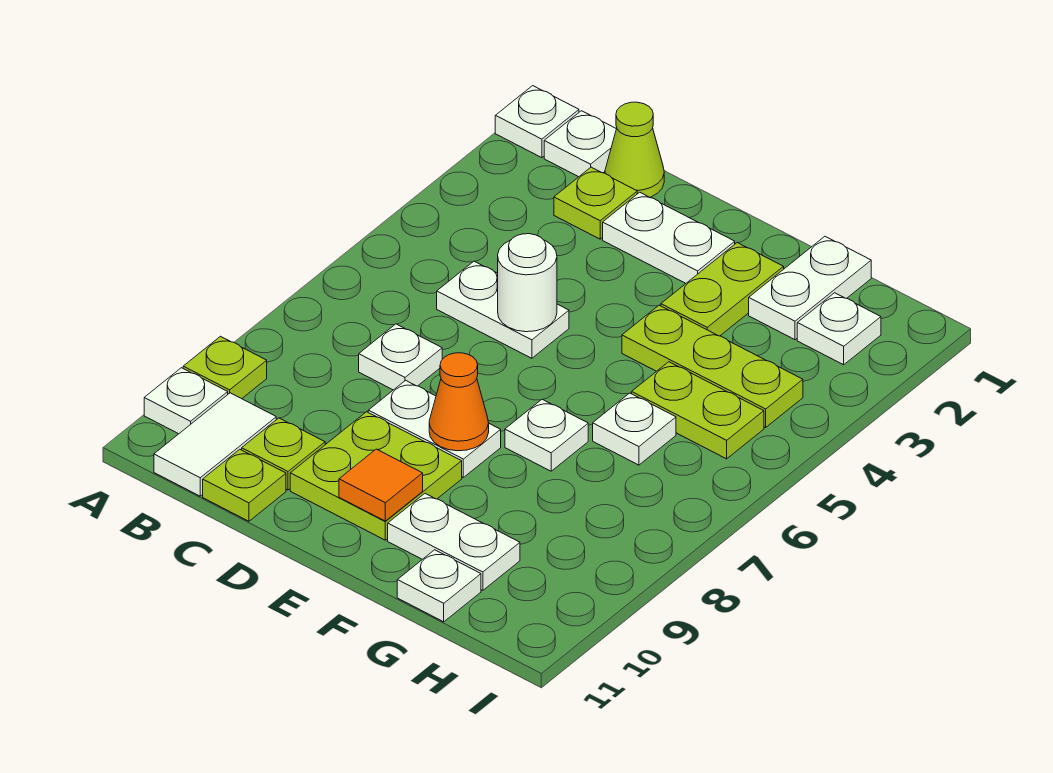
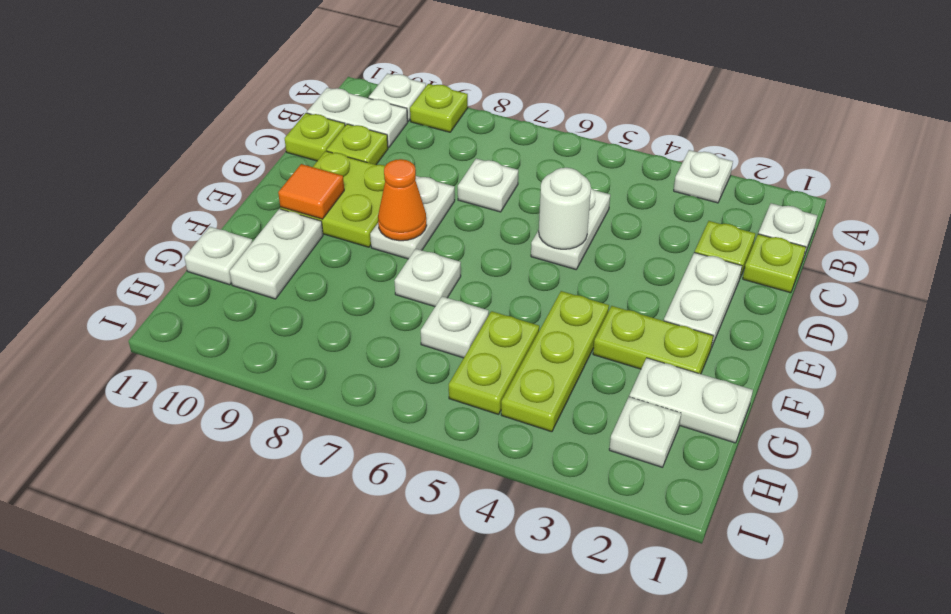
white 1x1 plate [495,86,579,158] -> white 1x1 plate moved to [674,150,733,203]
white 1x2 tile [154,393,276,496] -> white 1x2 plate [307,88,408,148]
lime 1x1 cone [605,102,664,197] -> lime 1x1 plate [743,234,806,293]

